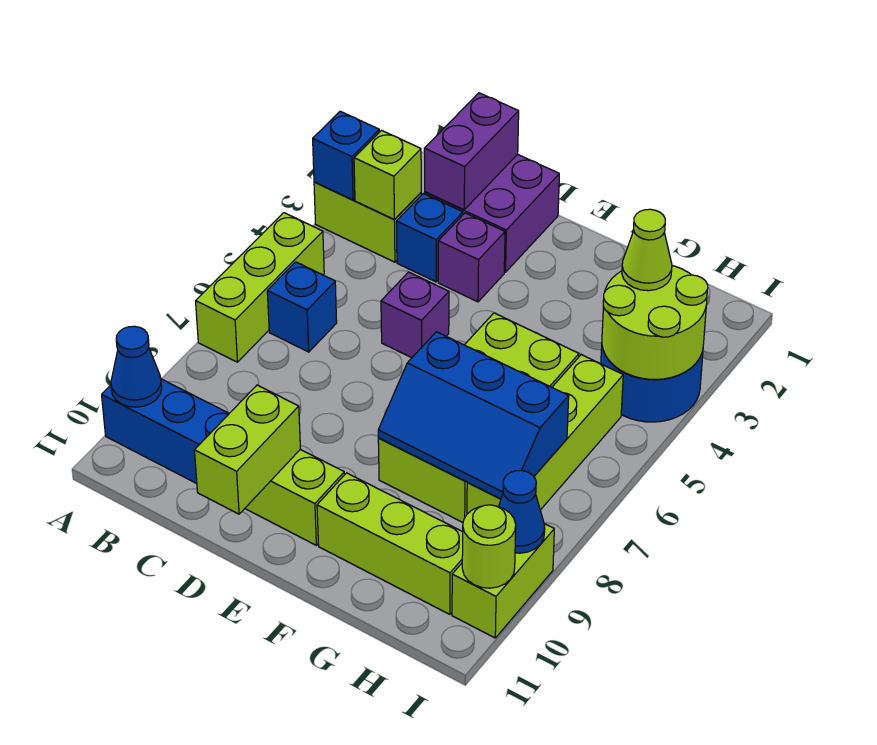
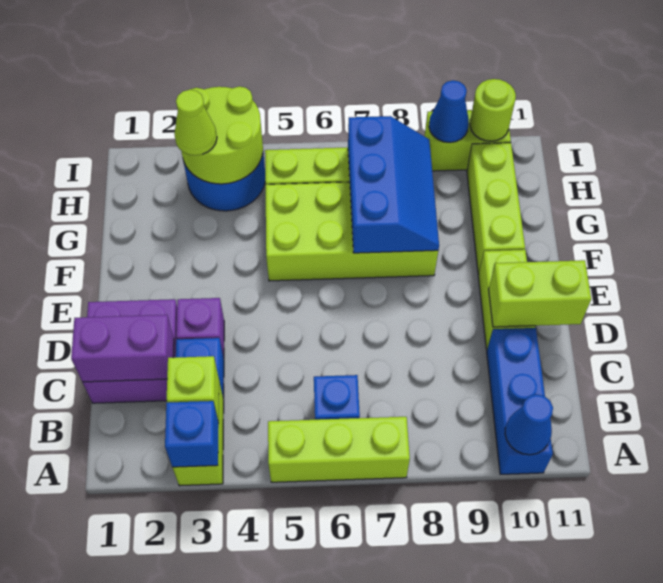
purple 1x1 brick [381,272,449,358] -> none

